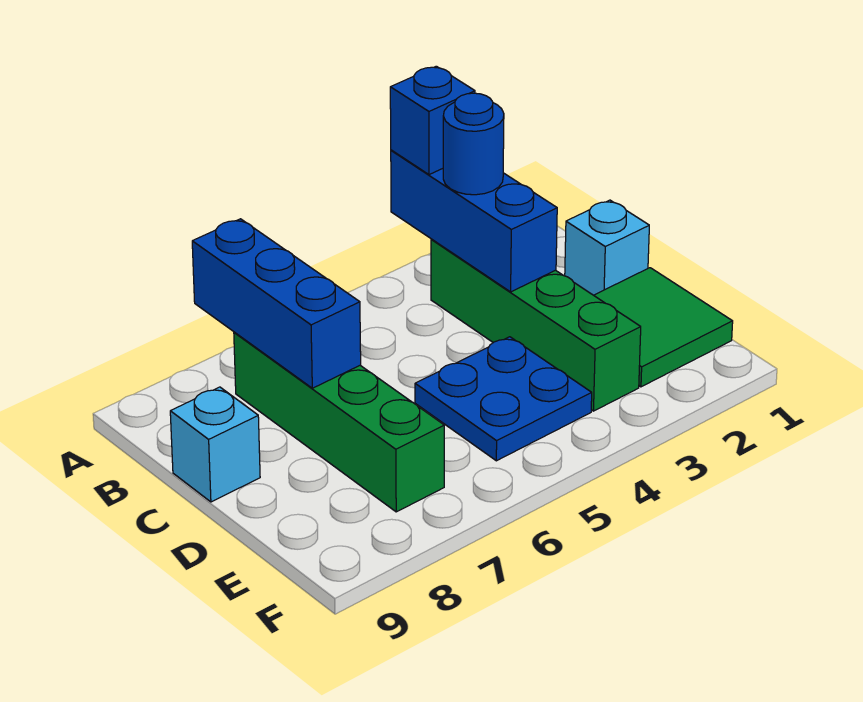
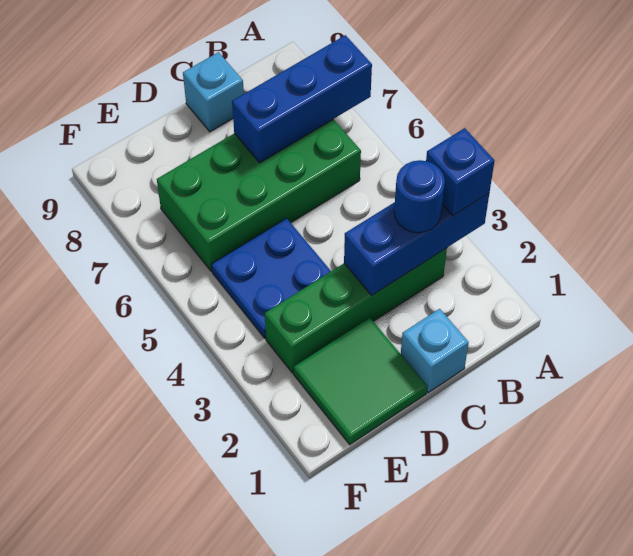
green 1x4 brick [234,332,444,512] -> green 2x4 brick [157,119,361,271]

